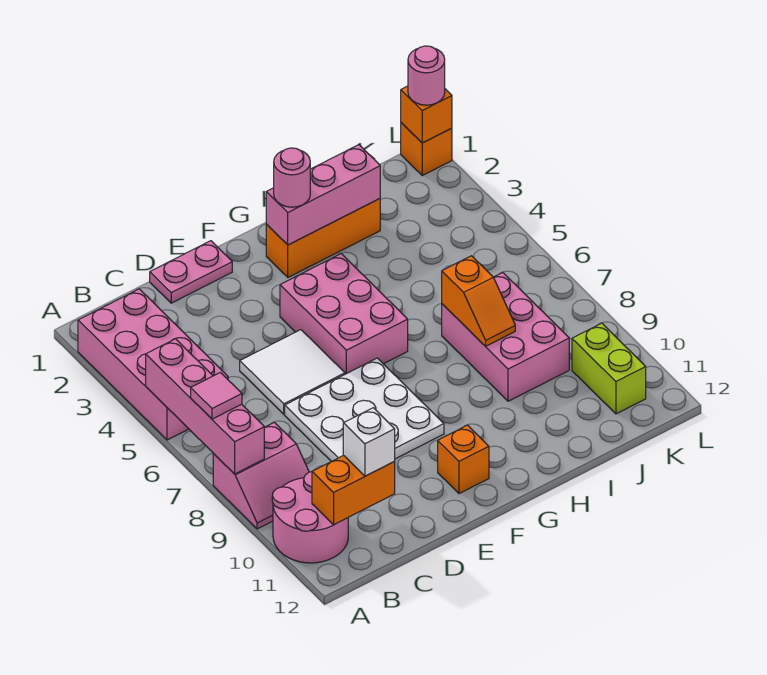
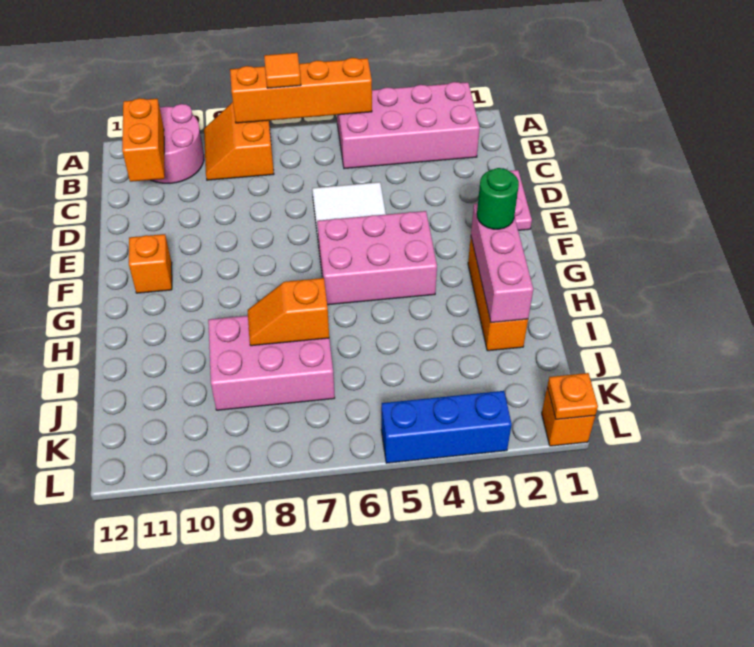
pink 1x4 brick [146,339,264,474] -> orange 1x4 brick [230,58,372,123]
pink 1x1 tile [191,373,242,419] -> orange 1x1 tile [264,53,301,88]
pink 2x2 slope [213,422,309,529] -> orange 2x2 slope [204,102,274,180]
white 1x1 brick [343,408,395,476] -> none
white 3x3 plate [285,358,444,462] -> none
pink 1x1 round brick [274,148,310,207] -> green 1x1 round brick [477,168,519,229]
lime 1x2 brick [572,323,646,414] -> none
orange 1x1 brick [401,86,452,143] -> orange 1x1 plate [547,373,598,419]
pink 1x1 round brick [408,46,445,105] -> none
none -> blue 1x3 brick [381,391,512,463]

